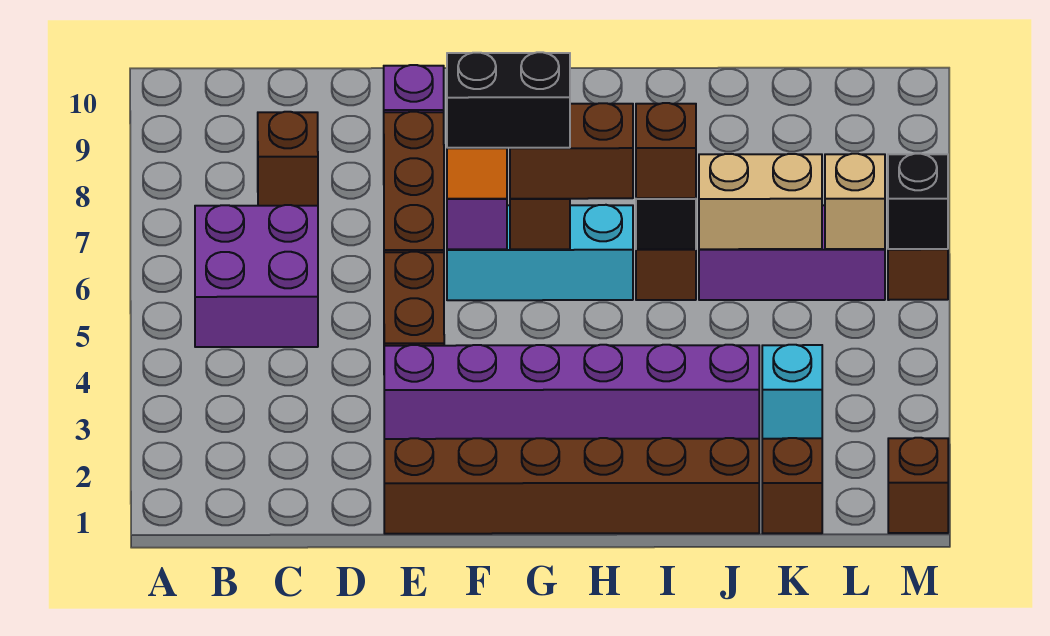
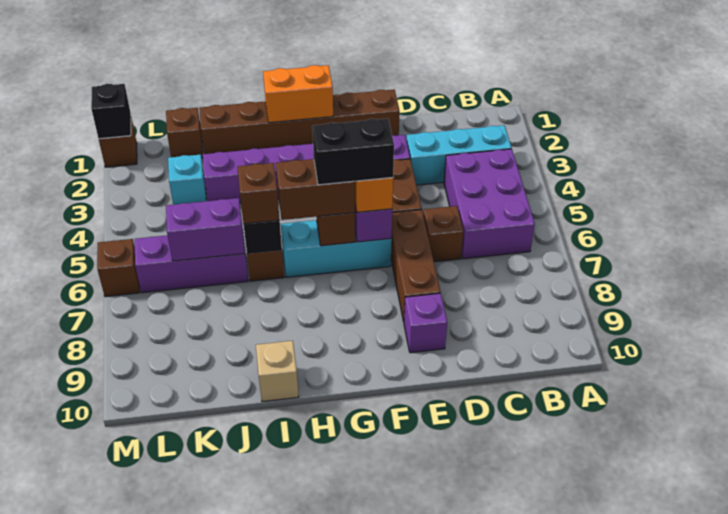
none -> cyan 1x3 brick [406,125,512,185]
purple 2x2 brick [195,205,318,347] -> purple 2x3 brick [444,149,535,259]
brown 1x1 brick [258,112,318,206] -> brown 1x1 brick moved to [423,206,464,262]
none -> orange 1x2 brick [263,65,333,123]
tan 1x2 brick [699,154,822,249] -> purple 1x2 brick [166,198,245,261]
tan 1x1 brick [825,154,885,249] -> tan 1x1 brick moved to [256,341,299,402]
black 1x1 brick [888,154,948,249] -> black 1x1 brick moved to [91,84,131,139]

